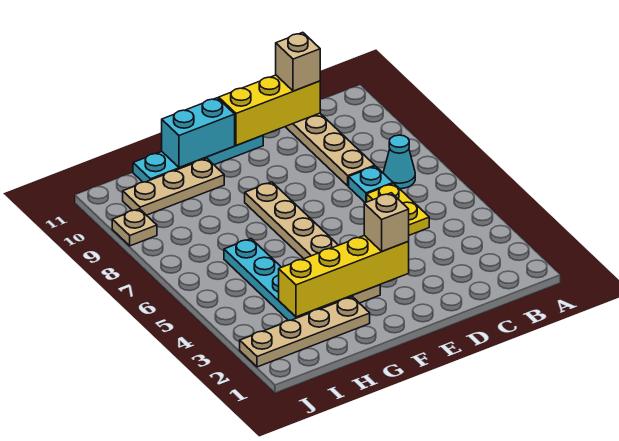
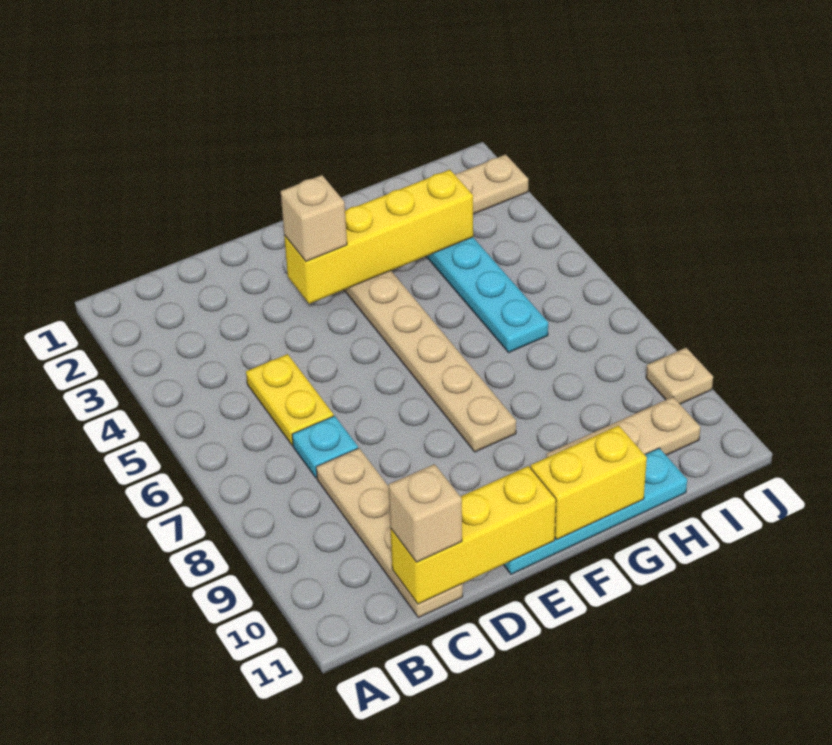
cyan 1x1 cone [383,135,415,189] -> none
cyan 1x2 brick [162,98,235,168] -> yellow 1x2 brick [531,425,647,540]

